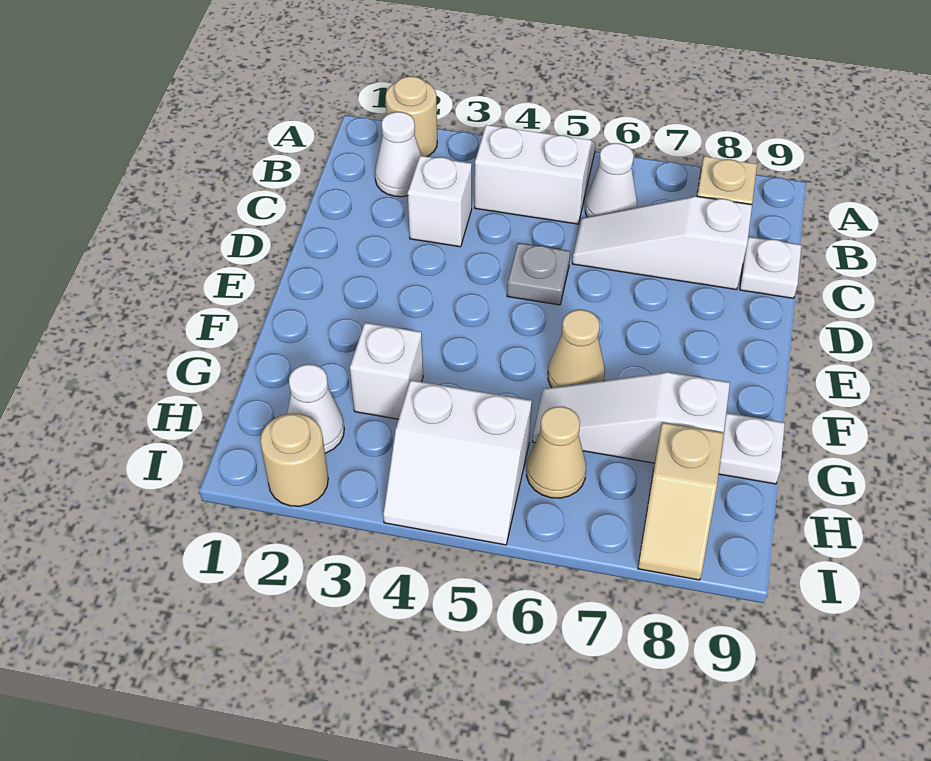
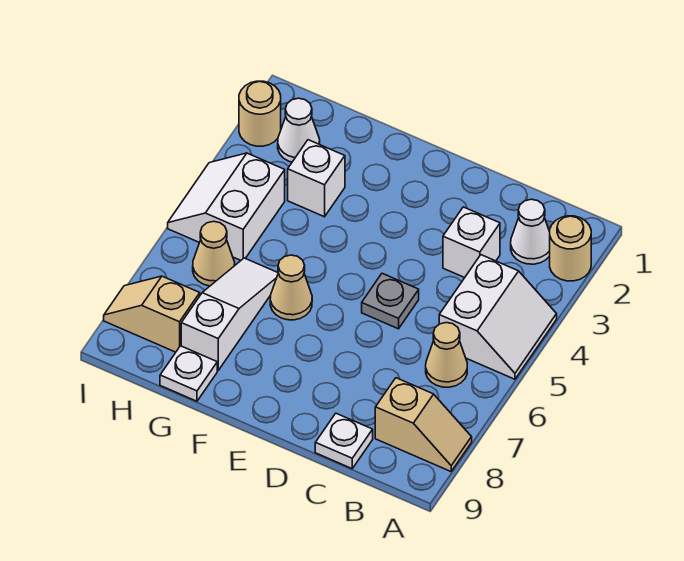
white 1x1 cone [585,143,637,217] -> tan 1x1 cone [426,323,467,387]
white 1x3 slope [572,196,752,290] -> none

